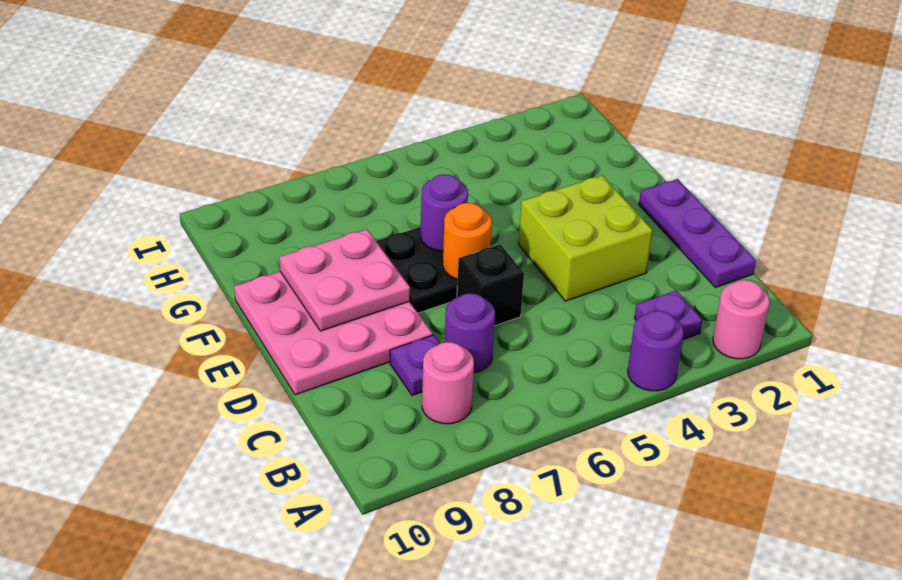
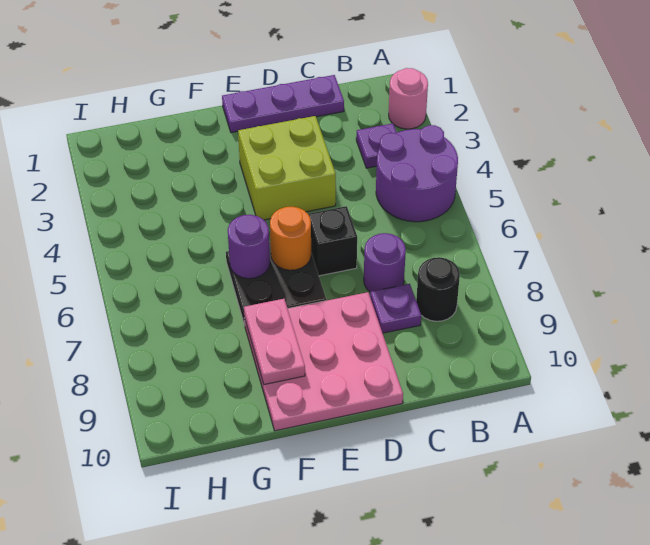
purple 1x1 round brick [628,311,684,391] -> purple 2x2 round brick [376,125,458,222]
pink 1x1 round brick [422,342,474,424] -> black 1x1 round brick [416,257,460,321]
pink 2x2 plate [279,229,410,331] -> pink 1x2 plate [244,299,305,385]

